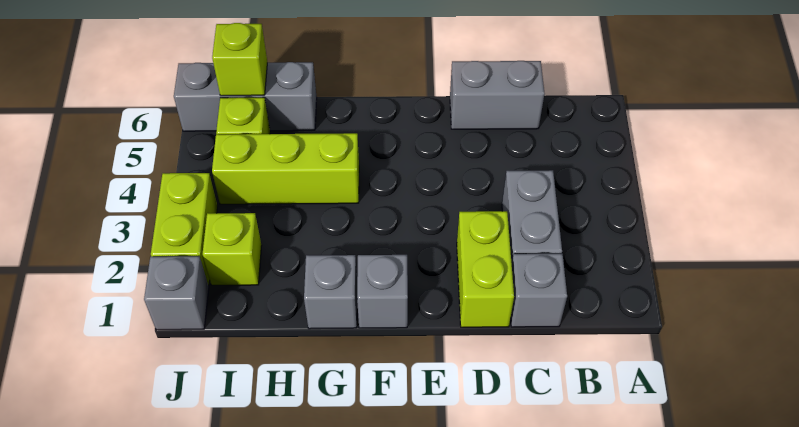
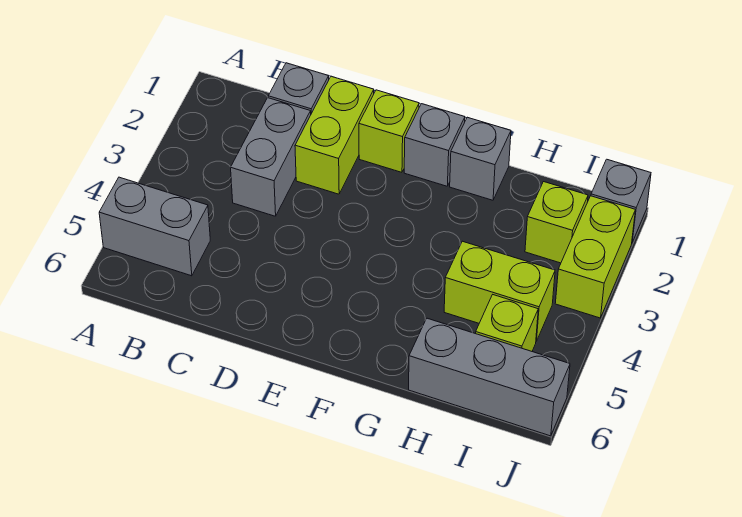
grey 1x2 brick [450,61,545,129] -> grey 1x2 brick moved to [99,177,210,276]
lime 1x3 brick [212,133,359,204] -> lime 1x2 brick [444,241,555,341]
lime 1x1 brick [212,23,267,96] -> lime 1x1 brick moved to [359,90,419,172]

